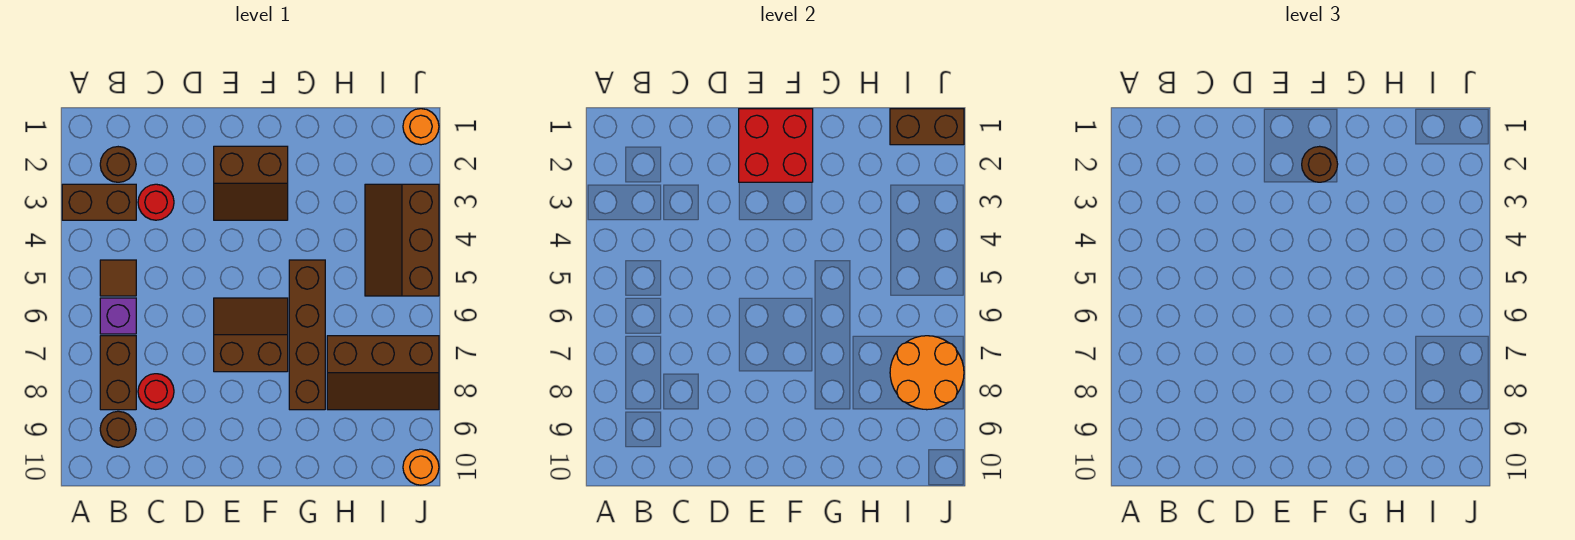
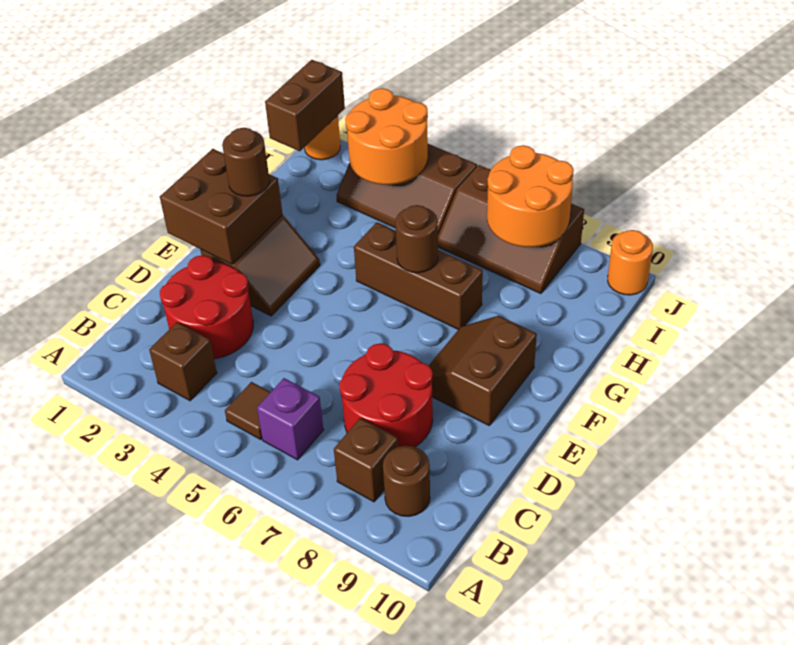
brown 1x2 brick [62,184,136,220] -> brown 1x1 brick [149,322,217,401]
brown 1x1 round brick [100,147,136,182] -> brown 1x1 round brick moved to [395,205,438,273]
brown 1x2 brick [100,336,136,410] -> brown 1x1 brick [334,418,398,502]
red 1x1 round brick [138,184,174,220] -> red 2x2 round brick [160,255,253,359]
red 1x1 round brick [138,374,174,409] -> red 2x2 round brick [339,343,433,447]
red 2x2 brick [739,109,813,182] -> brown 2x2 brick [160,149,283,265]
brown 2x2 slope [214,298,288,372] -> brown 2x2 slope moved to [429,316,537,425]
brown 1x4 brick [289,260,325,410] -> brown 1x3 brick [354,222,483,330]
brown 2x3 slope [327,336,439,410] -> brown 2x3 slope turned to [438,165,584,294]
none -> orange 2x2 round brick [345,88,428,185]

